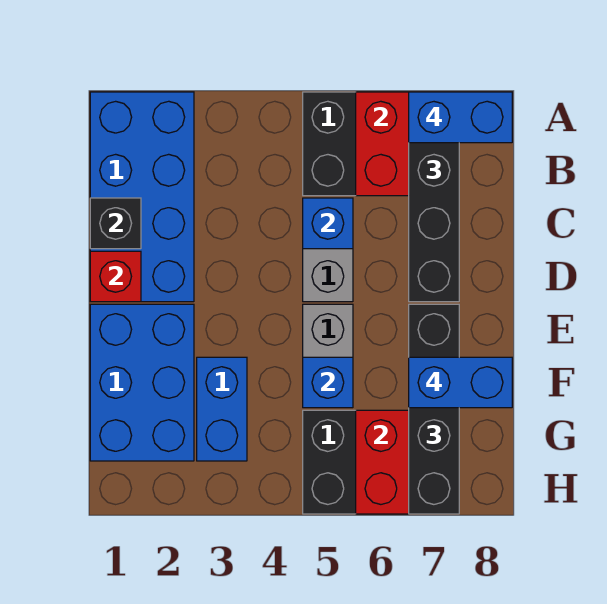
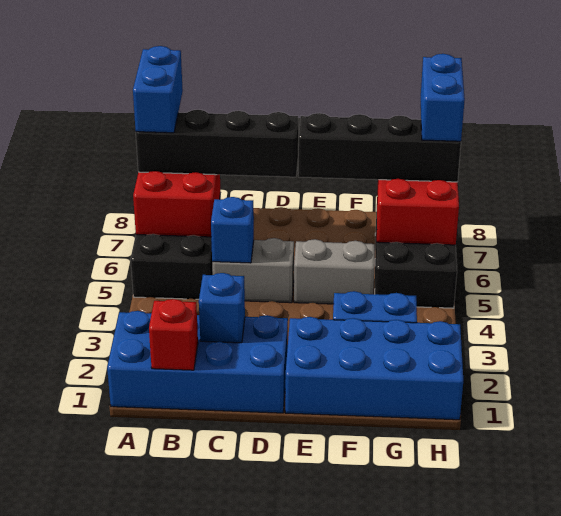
black 1x1 brick [90,198,141,249] -> none
red 1x1 brick [90,251,141,302] -> red 1x1 brick moved to [149,299,198,370]
blue 2x3 brick [90,304,194,461] -> blue 2x4 brick [285,317,463,420]
blue 1x1 brick [303,357,353,408] -> blue 1x1 brick moved to [199,273,245,343]
blue 1x2 brick [409,357,512,408] -> blue 1x2 brick moved to [421,54,465,141]

